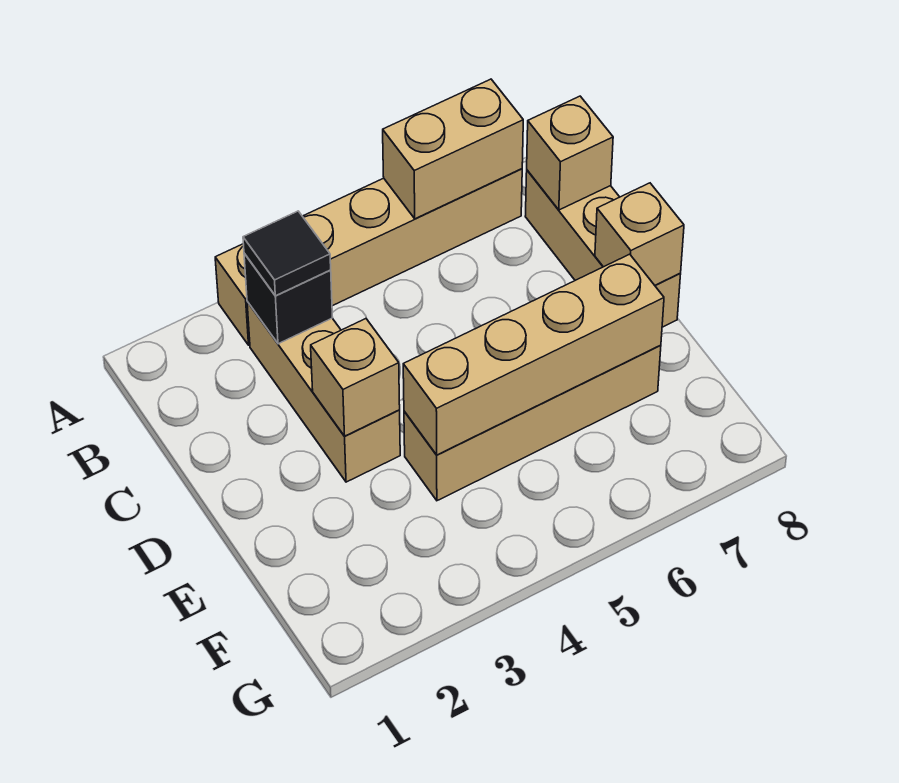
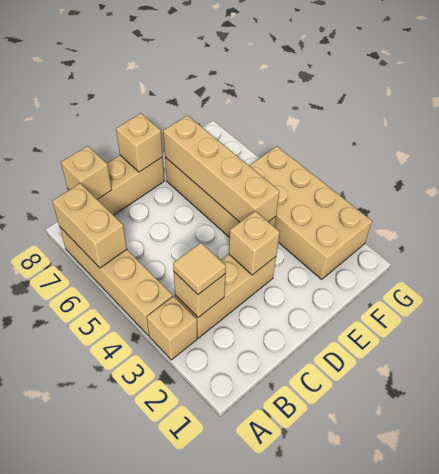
black 1x1 brick [244,253,333,344] -> tan 1x1 brick [174,272,225,317]
black 1x1 tile [243,211,331,296] -> tan 1x1 tile [173,243,226,294]
none -> tan 2x4 brick [249,146,372,279]

